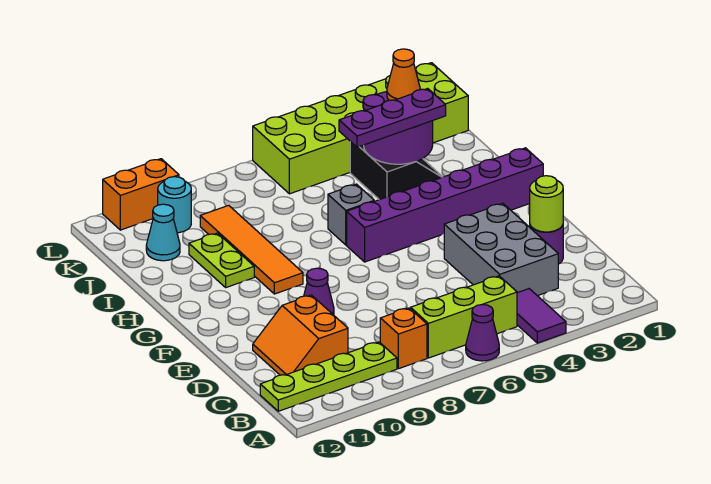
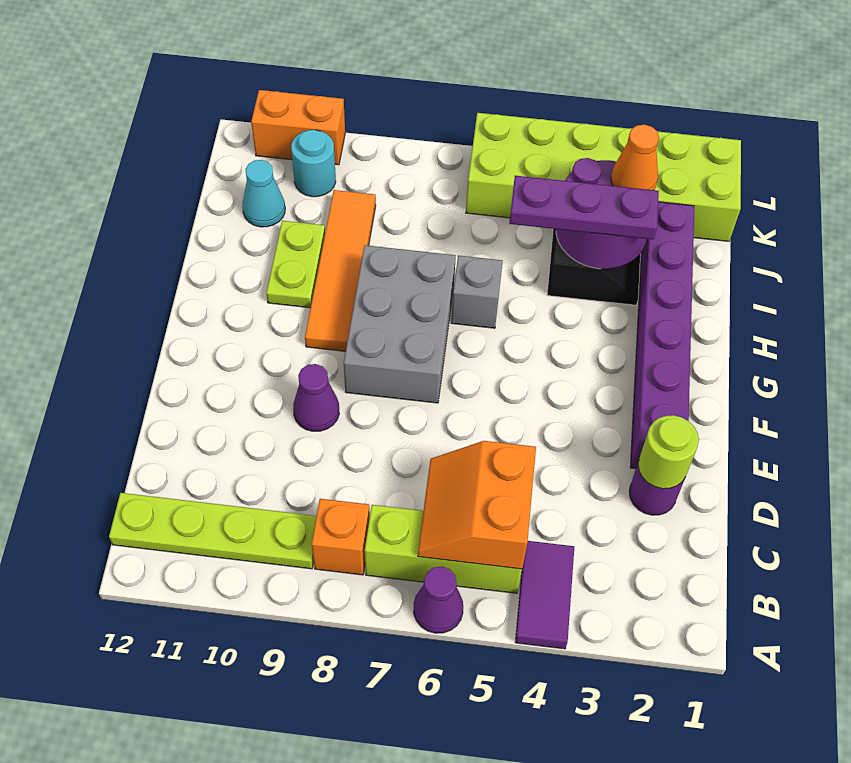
grey 2x3 brick [444,203,558,296] -> grey 2x3 brick moved to [344,245,456,403]
orange 2x2 slope [253,295,348,375] -> orange 2x2 slope moved to [418,441,536,569]
purple 1x6 brick [347,148,543,262] -> purple 1x6 brick turned to [630,202,694,469]

